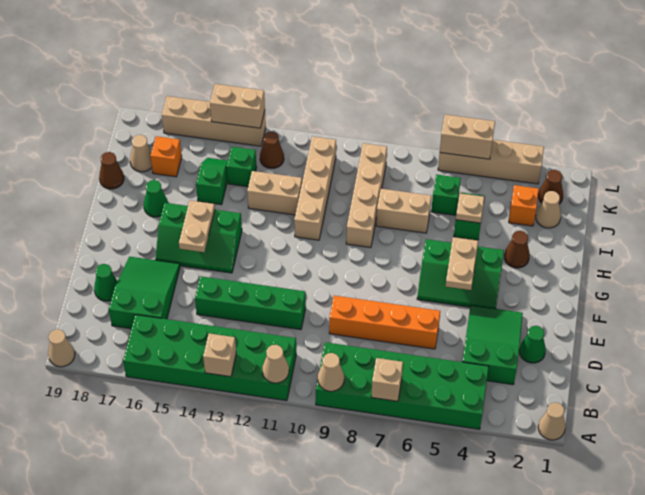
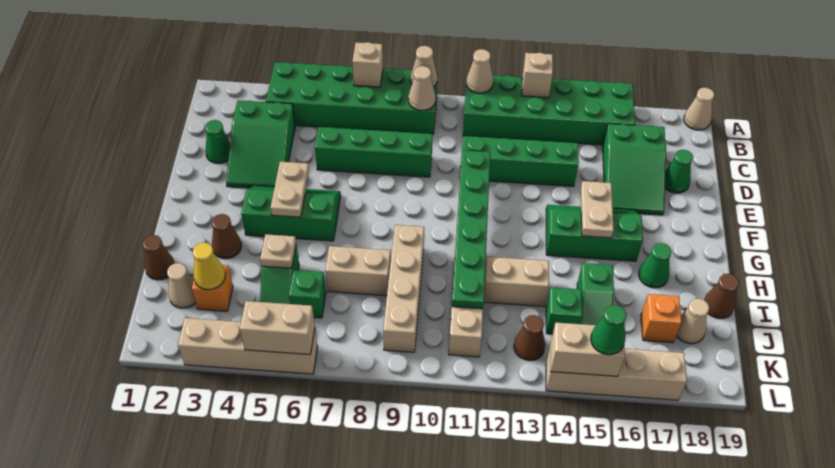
tan 1x1 cone [538,403,566,440] -> tan 1x1 cone moved to [408,66,436,110]
orange 1x4 brick [329,296,440,349] -> green 1x4 brick [315,127,432,177]
none -> green 1x6 plate [452,150,490,309]
none -> yellow 1x1 cone [193,243,225,290]
brown 1x1 cone [538,170,563,204] -> brown 1x1 cone moved to [143,235,175,280]
none -> green 1x1 cone [591,305,626,355]

